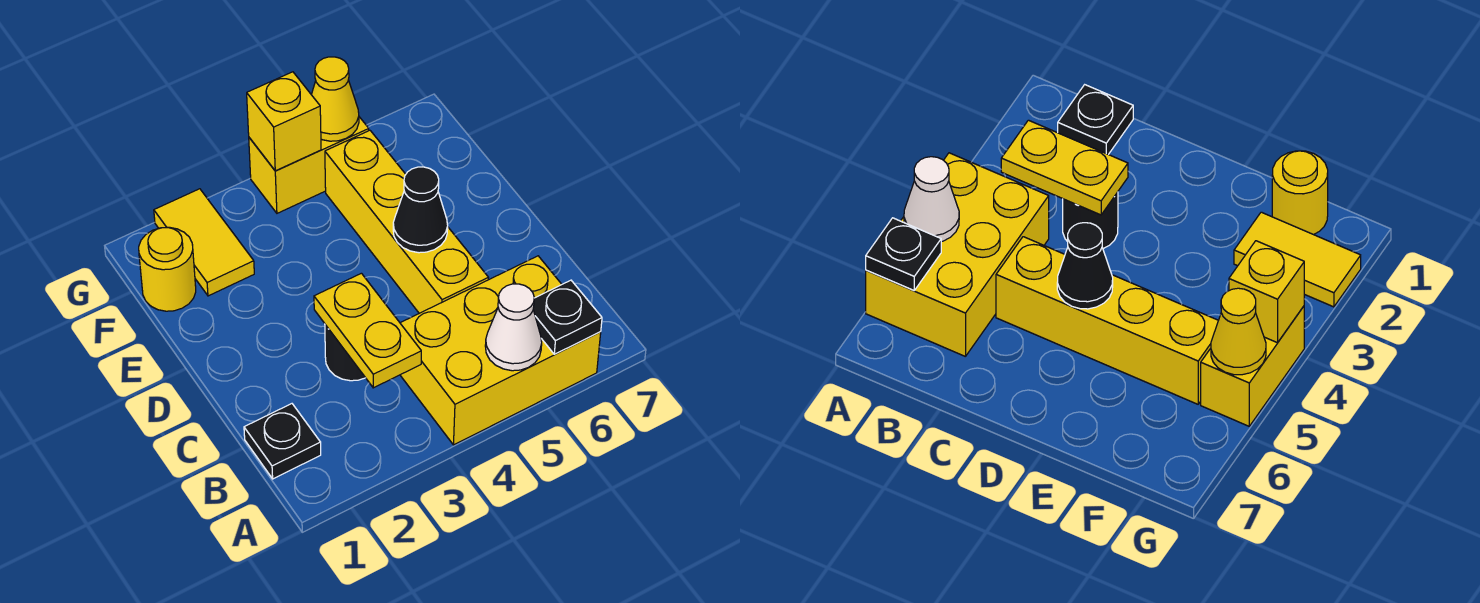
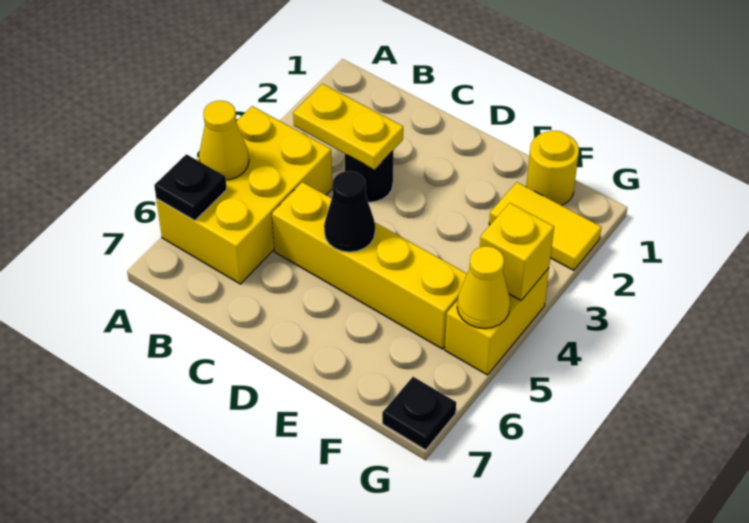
white 1x1 cone [485,284,542,371] -> yellow 1x1 cone [199,101,249,180]
black 1x1 plate [244,404,321,479] -> black 1x1 plate moved to [382,377,456,450]

